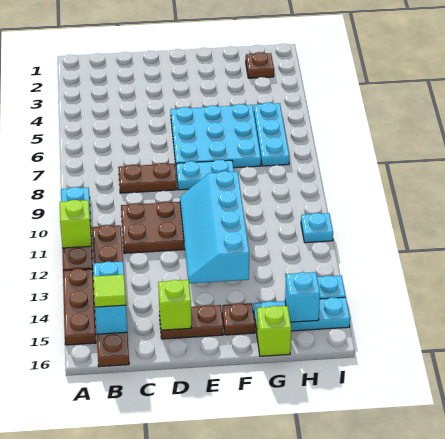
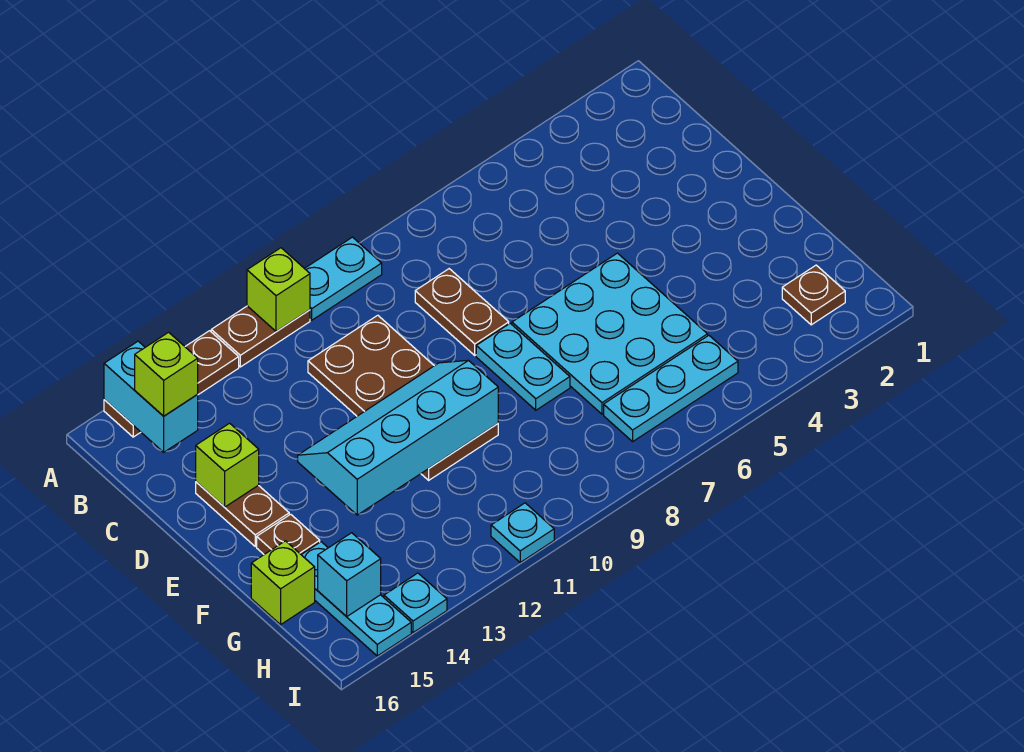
brown 1x6 plate [92,225,129,367] -> none
cyan 1x2 brick [93,262,127,334] -> cyan 1x2 brick turned to [104,341,198,452]
lime 1x1 tile [93,275,126,307] -> lime 1x1 brick [135,332,198,416]

